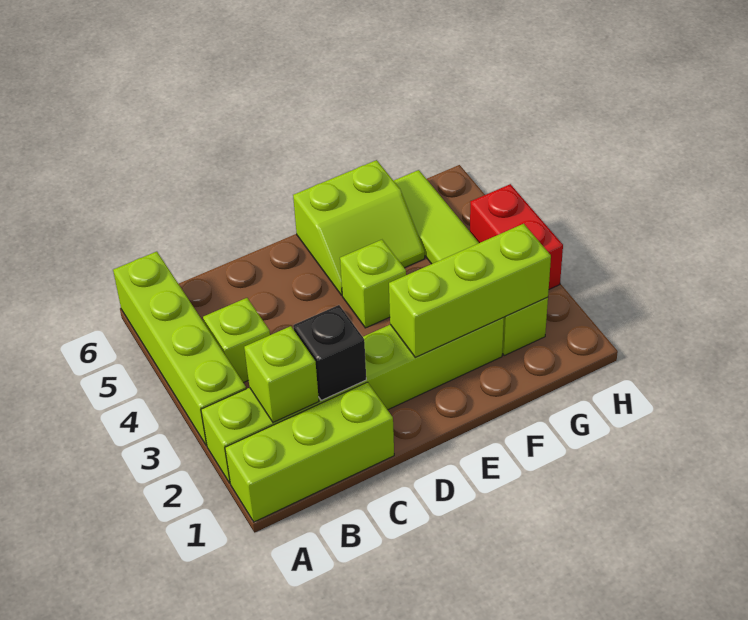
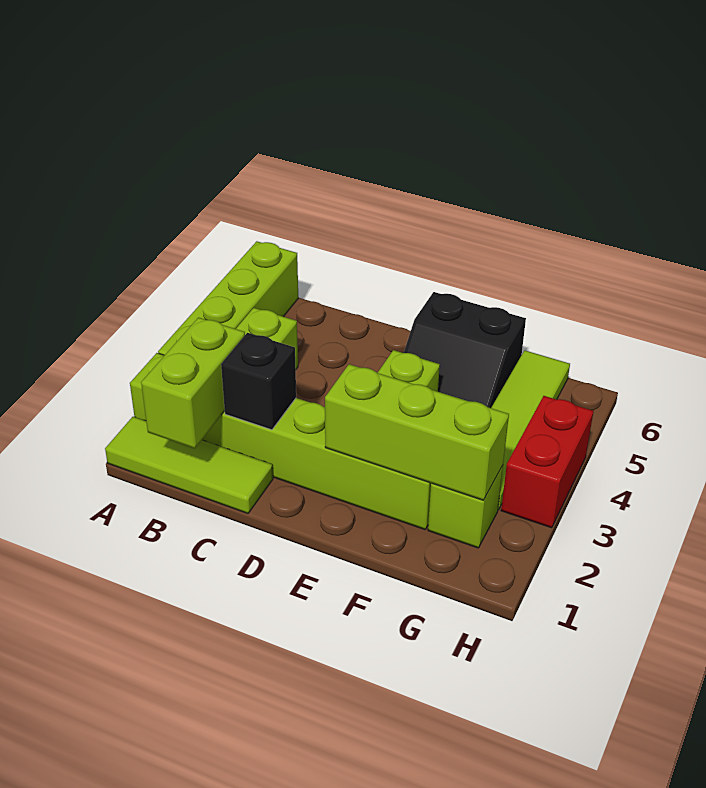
lime 1x3 brick [225,382,394,522] -> lime 1x3 tile [105,417,273,513]
lime 1x1 brick [244,326,319,423] -> lime 1x2 brick [141,318,245,448]
lime 2x2 slope [293,160,425,295] -> black 2x2 slope [404,292,526,408]

